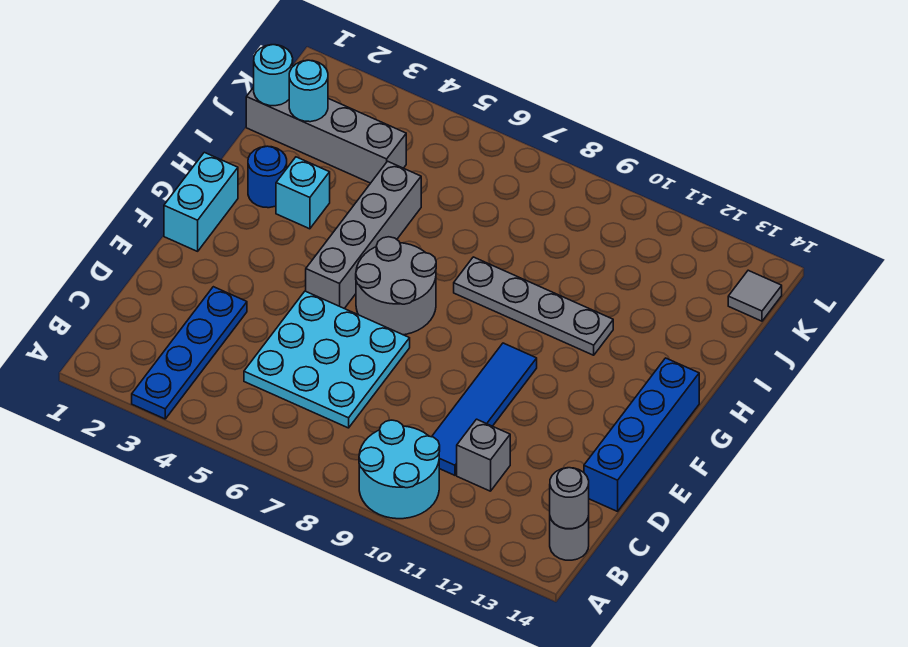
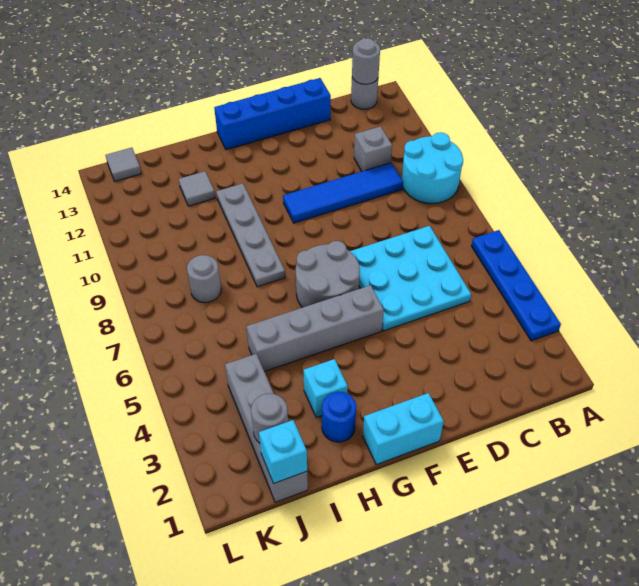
blue 1x4 plate [132,287,247,419] -> blue 1x4 plate turned to [471,230,561,341]
none -> grey 1x1 tile [179,171,215,206]
cyan 1x1 round brick [254,45,293,106] -> cyan 1x1 brick [259,420,307,484]
cyan 1x1 round brick [289,60,328,122] -> grey 1x1 round brick [251,393,288,443]
none -> grey 1x1 round brick [187,255,221,303]

